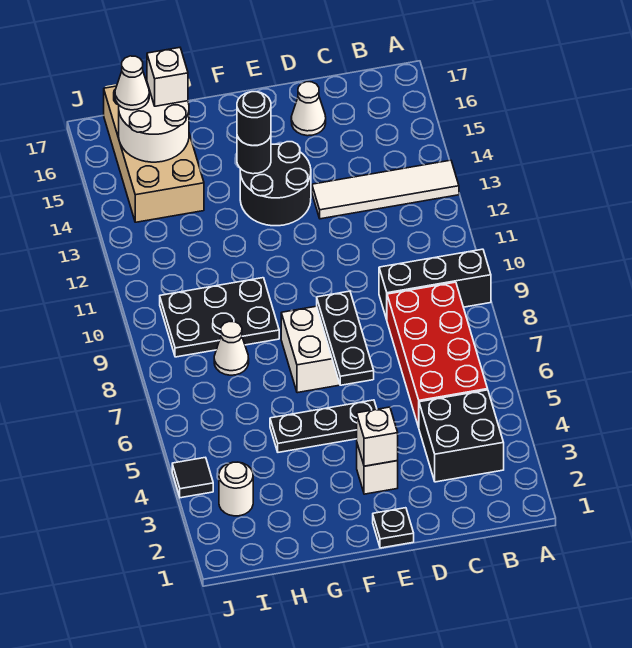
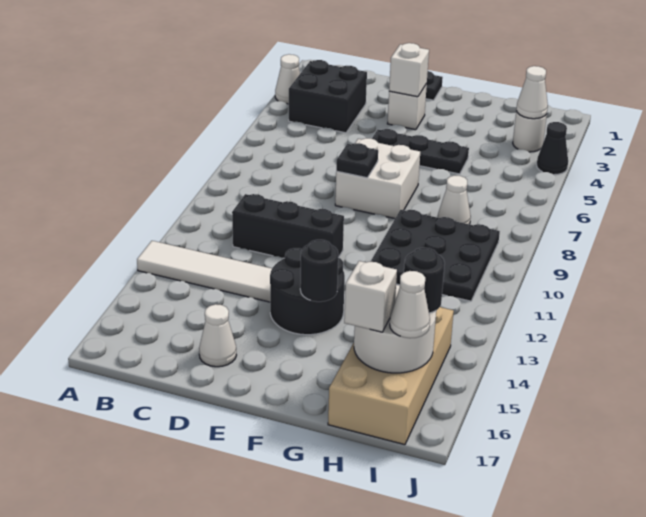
none -> white 1x1 cone [275,54,300,104]
black 1x3 brick [379,249,491,319] -> black 1x3 brick moved to [232,194,344,258]
red 2x4 brick [387,282,488,427] -> none
black 1x3 plate [317,291,374,385] -> black 1x1 plate [336,143,378,178]
black 1x1 round brick [237,92,271,146] -> black 1x1 round brick moved to [404,248,445,313]
black 2x3 plate [160,278,279,357] -> black 3x3 plate [371,210,500,301]
none -> white 1x1 cone [516,66,548,119]
black 1x1 tile [172,457,213,498] -> black 1x1 cone [537,122,568,175]

